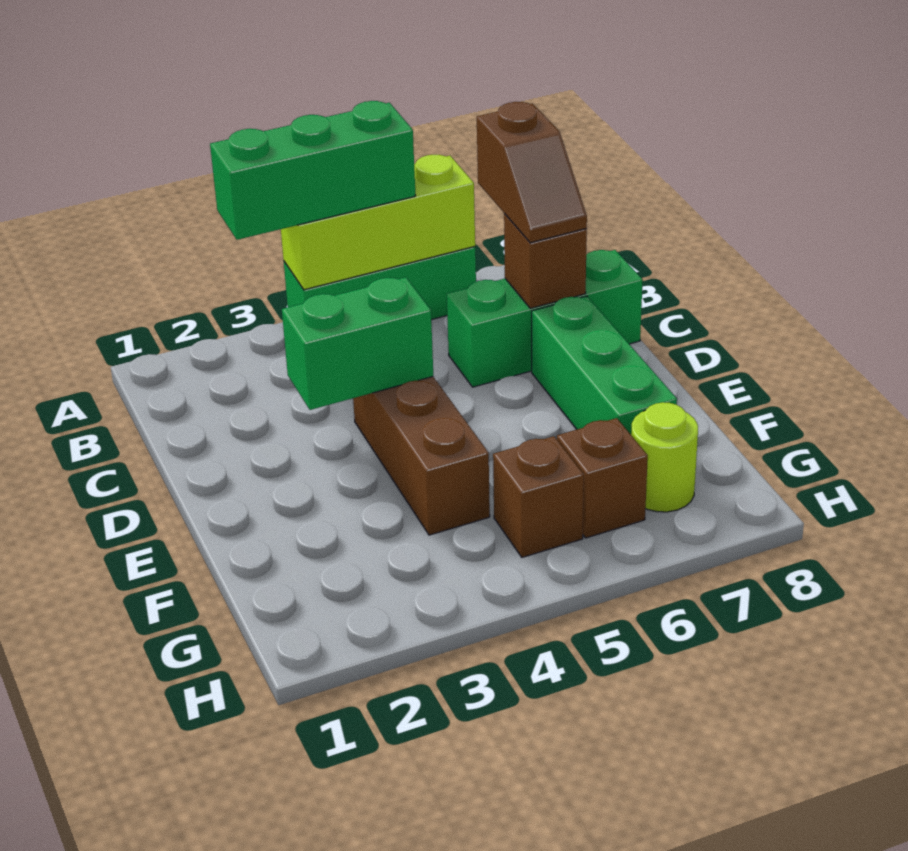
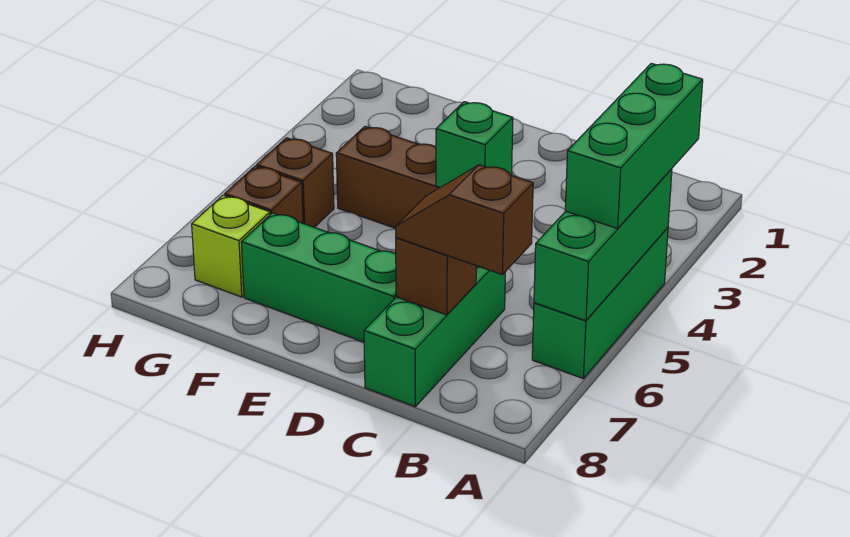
lime 1x3 brick [281,155,475,290] -> green 1x3 brick [534,169,672,321]
green 1x2 brick [282,277,433,410] -> green 1x1 brick [436,102,513,187]
lime 1x1 round brick [631,402,698,512] -> lime 1x1 brick [192,195,270,297]

